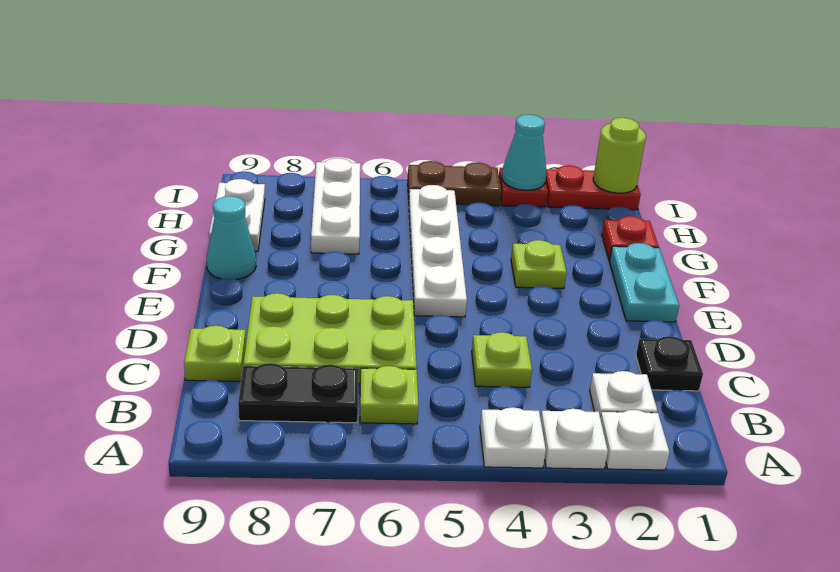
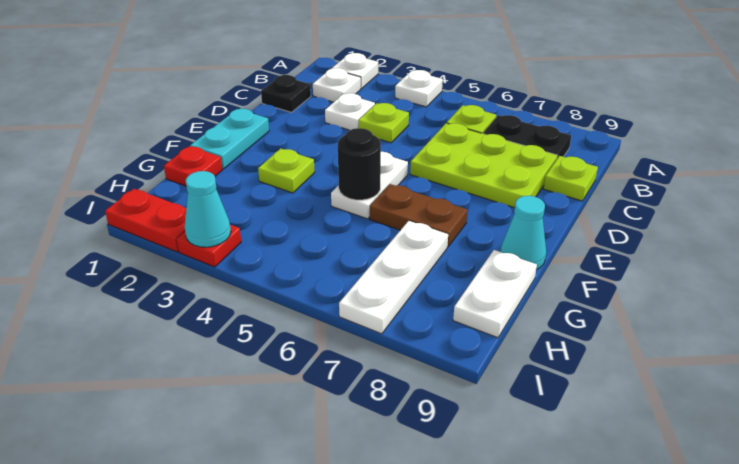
white 1x1 plate [541,409,608,469] -> white 1x1 plate moved to [325,93,375,130]
white 1x4 plate [409,185,467,317] -> white 1x2 plate [331,152,408,219]
none -> black 1x1 round brick [338,128,381,200]
lime 1x1 round brick [593,118,646,193] -> none
brown 1x2 plate [408,161,501,206] -> brown 1x2 plate moved to [370,184,468,247]

